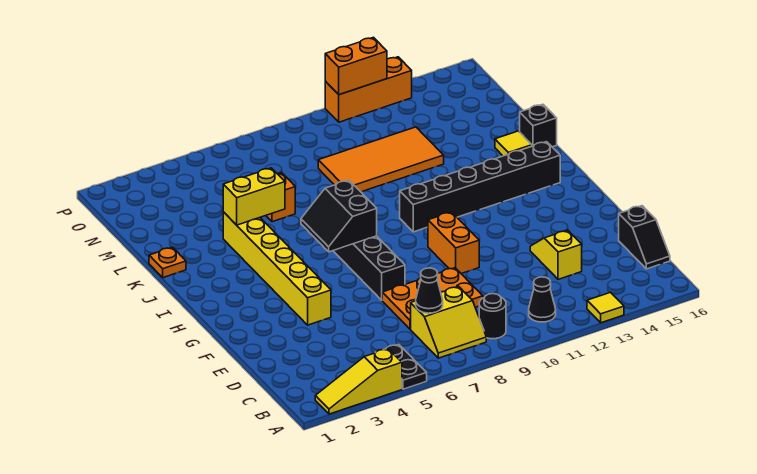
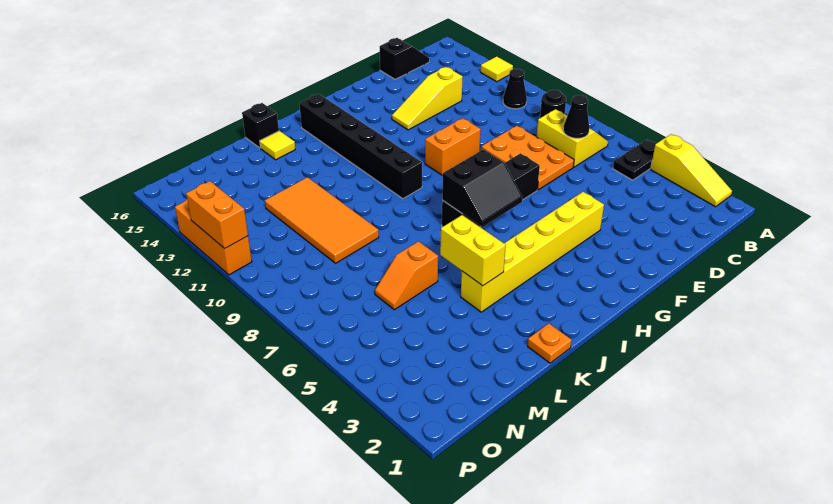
yellow 1x2 slope [530,230,582,279] -> yellow 1x3 slope [392,67,463,130]

